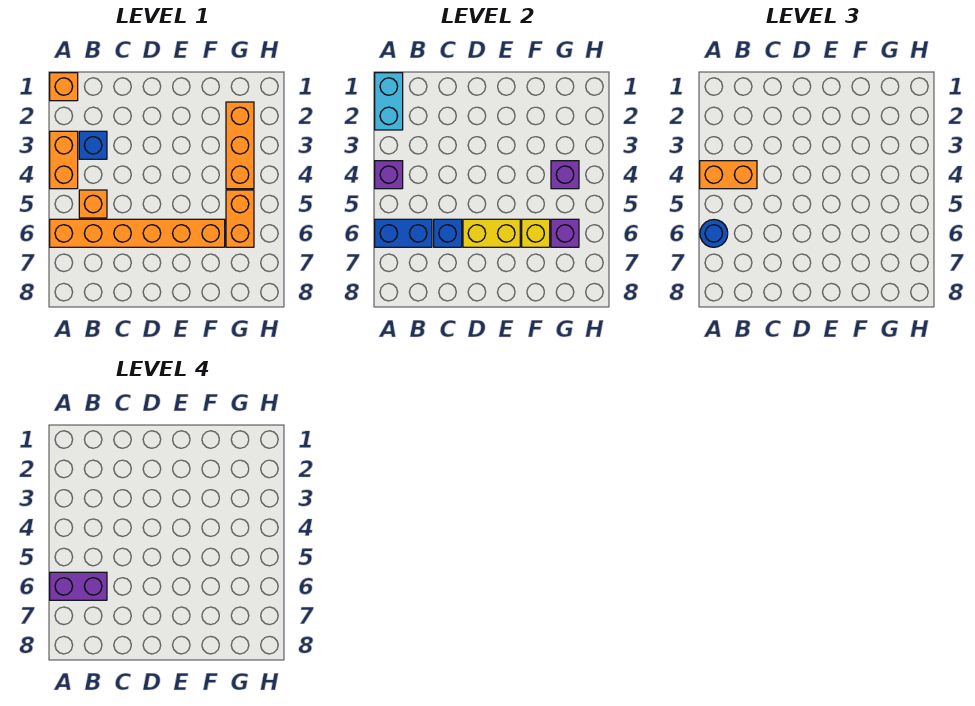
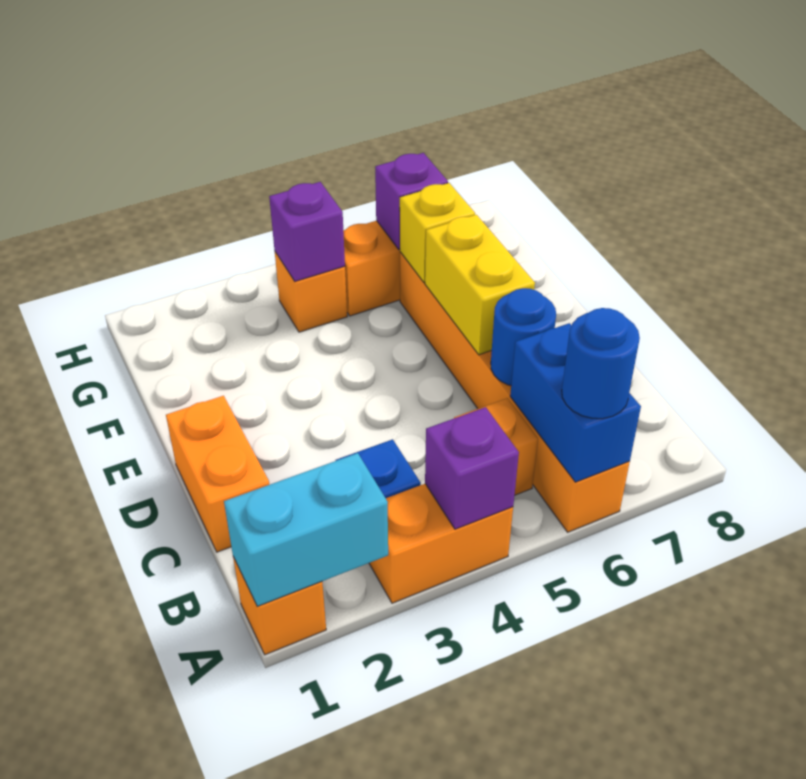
orange 1x2 brick [700,161,757,189] -> orange 1x2 brick moved to [166,396,269,552]
purple 1x2 brick [50,572,107,600] -> none
blue 1x1 brick [434,219,462,247] -> blue 1x1 round brick [491,288,556,386]
orange 1x3 brick [226,102,254,189] -> orange 1x1 brick [275,252,347,332]

